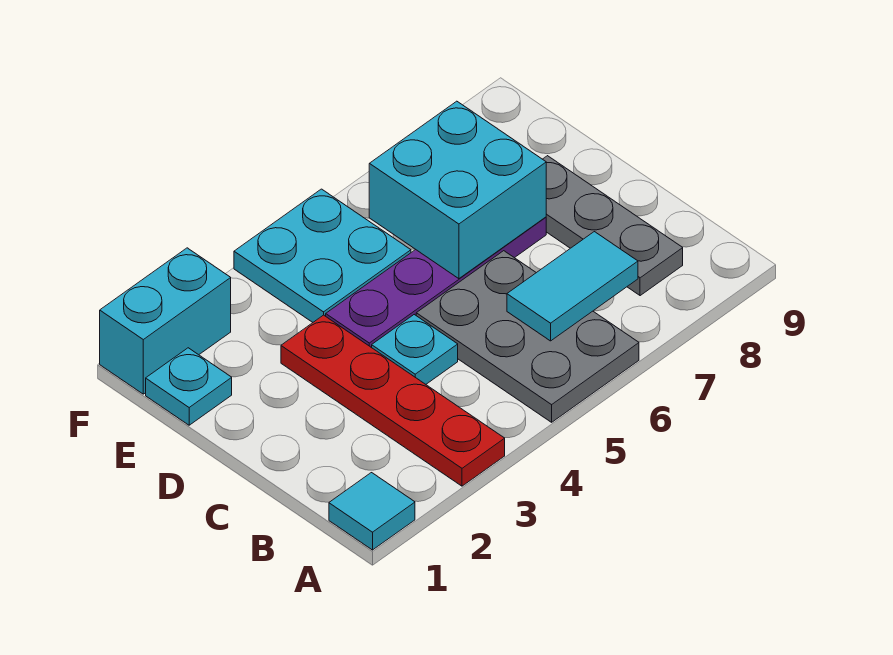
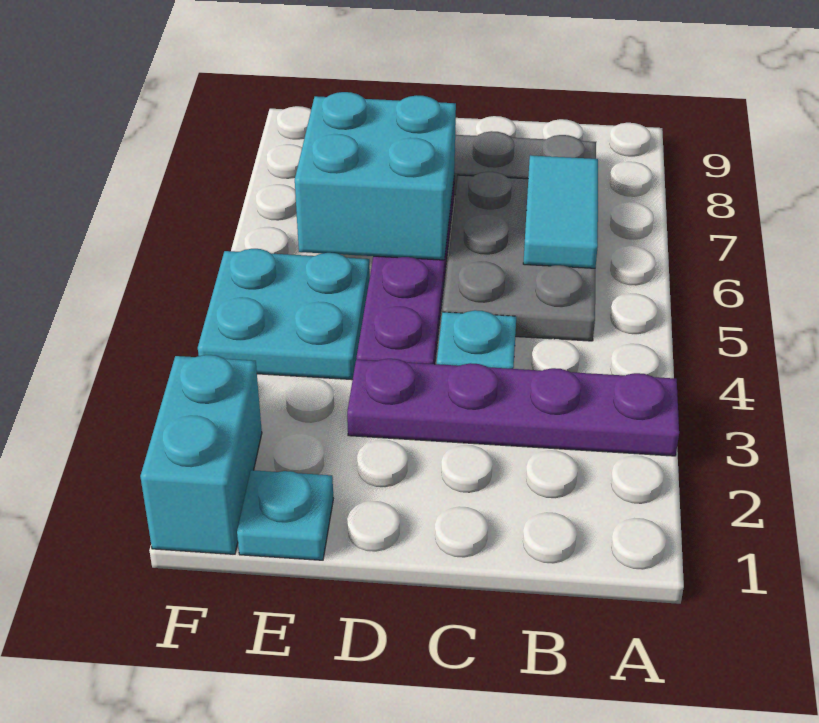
cyan 1x1 tile [329,473,415,550] -> none
red 1x4 plate [281,315,505,486] -> purple 1x4 plate [347,359,679,456]
grey 2x3 plate [416,251,639,422] -> grey 2x3 plate turned to [443,172,595,341]

